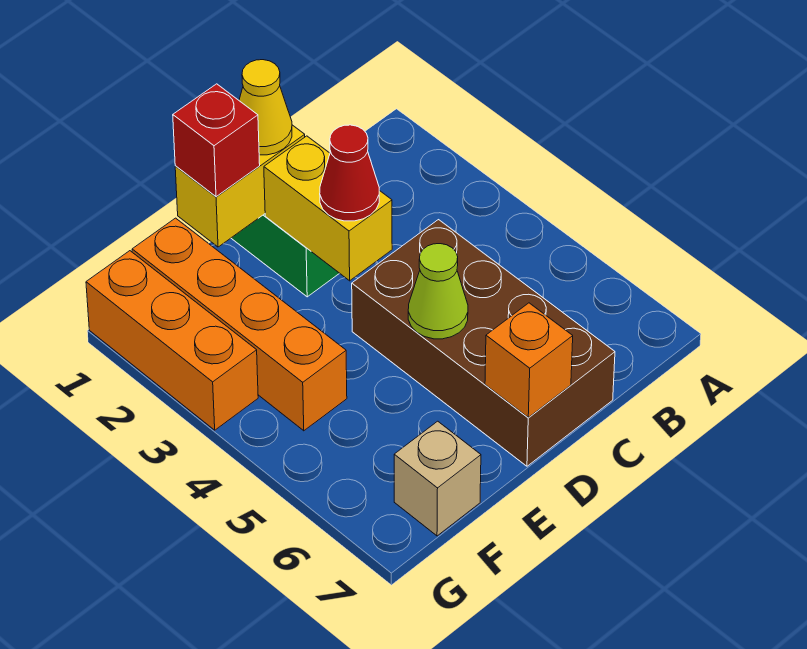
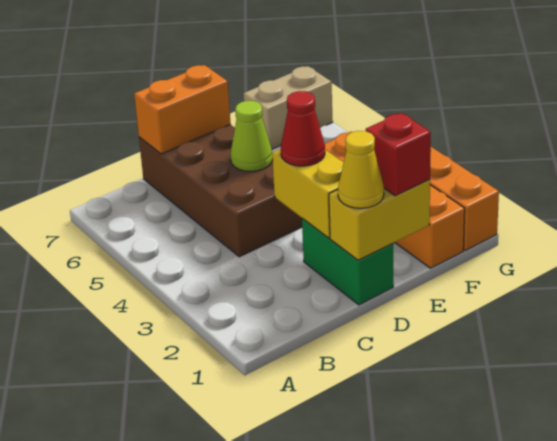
orange 1x1 brick [485,303,573,417] -> orange 1x2 brick [134,65,231,154]
tan 1x1 brick [394,421,481,536] -> tan 1x2 brick [244,66,333,149]

